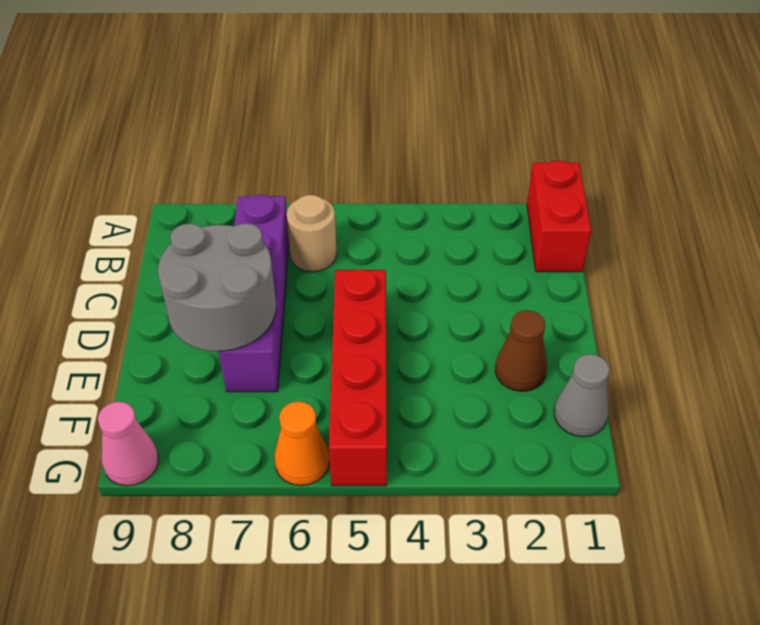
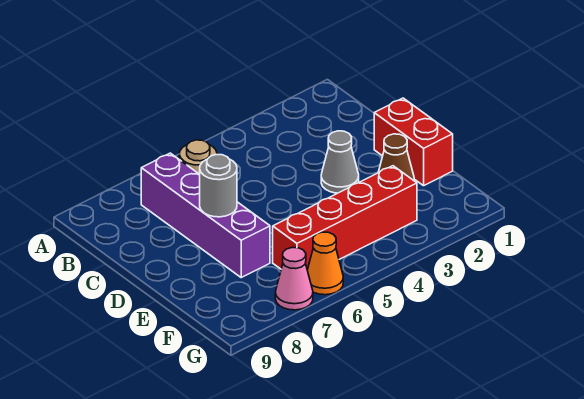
red 1x2 brick [527,161,591,272] -> red 1x2 brick moved to [374,98,453,186]
red 1x4 brick [329,269,387,486] -> red 1x4 brick turned to [273,166,417,270]
grey 2x2 round brick [158,223,276,351] -> grey 1x1 round brick [200,154,237,217]
grey 1x1 cone [554,354,610,437] -> grey 1x1 cone moved to [321,131,359,193]
pink 1x1 cone [98,402,158,486] -> pink 1x1 cone moved to [275,247,313,310]

